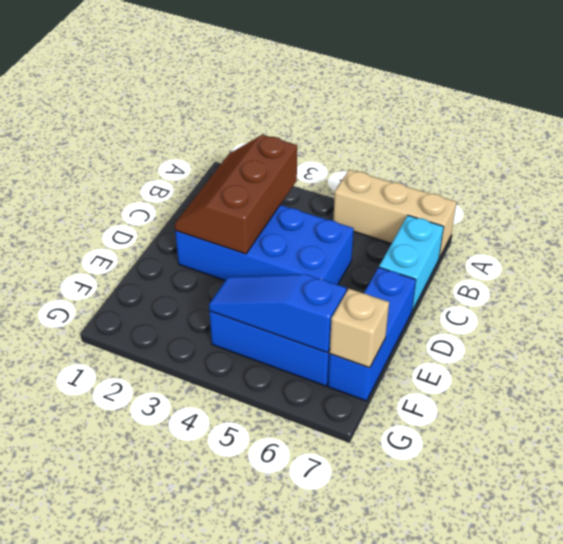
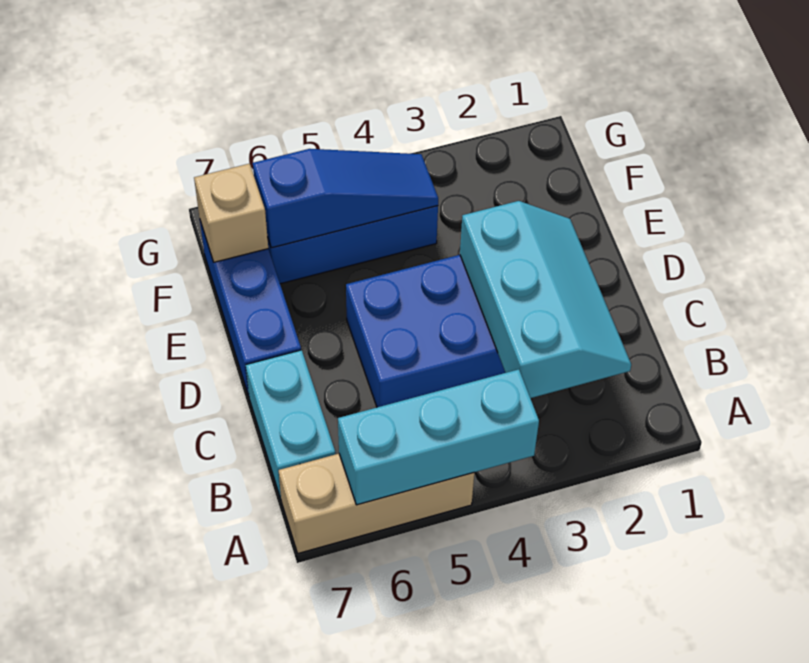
none -> cyan 1x3 brick [338,369,539,505]
brown 2x3 slope [175,135,297,254] -> cyan 2x3 slope [460,201,631,398]

